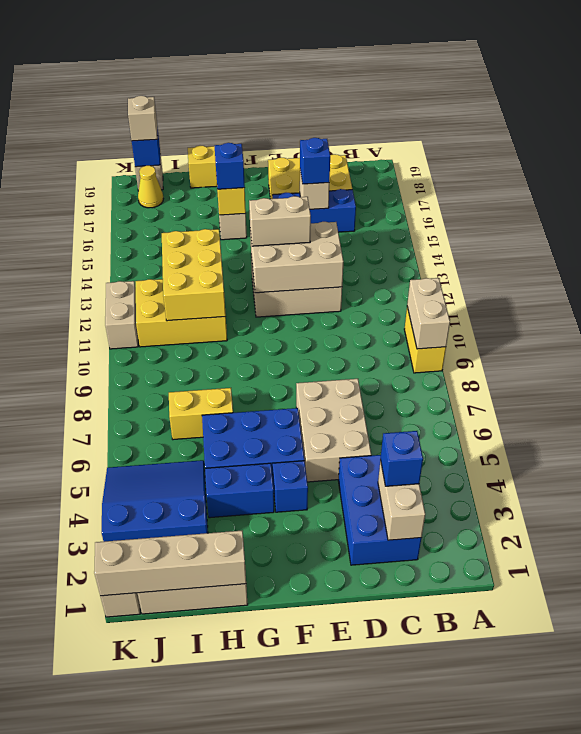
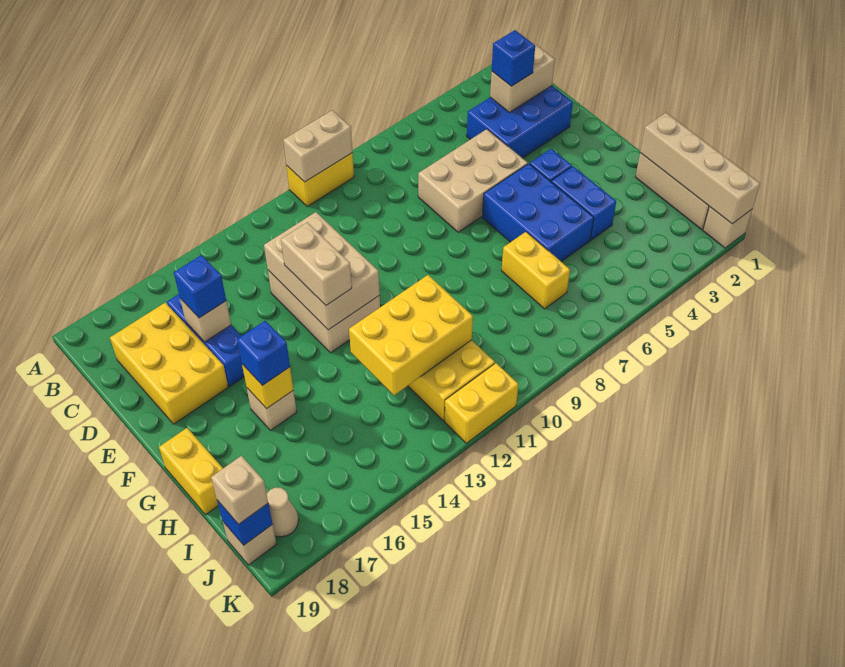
blue 3x3 slope [102,460,208,542] -> none
yellow 1x1 cone [138,166,163,208] -> tan 1x1 cone [267,487,299,537]
tan 1x2 brick [105,281,138,349] -> yellow 1x2 brick [444,363,519,443]

